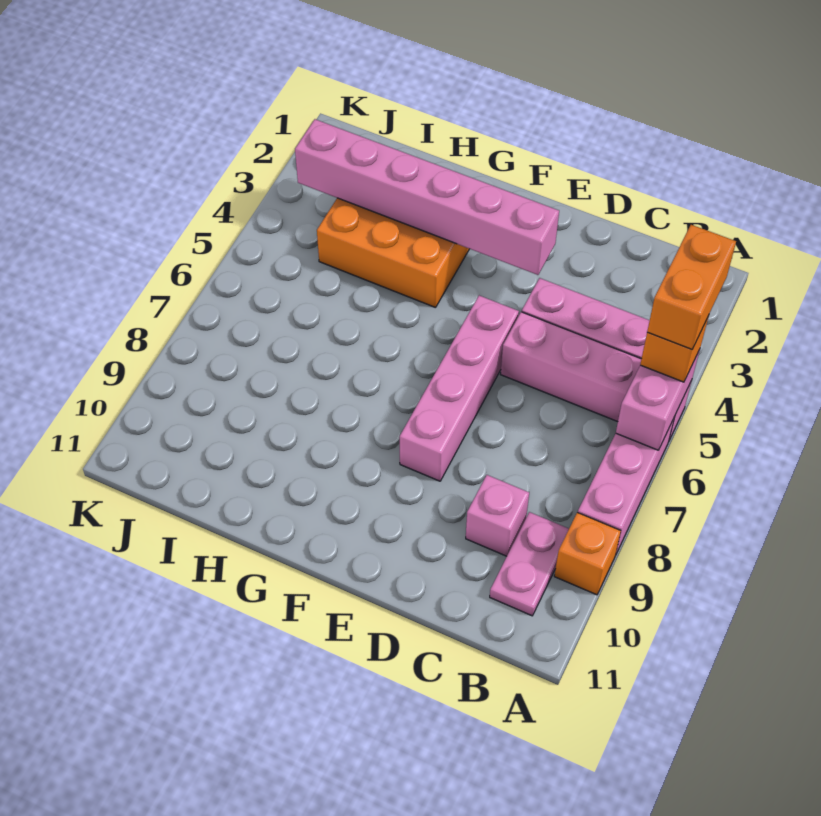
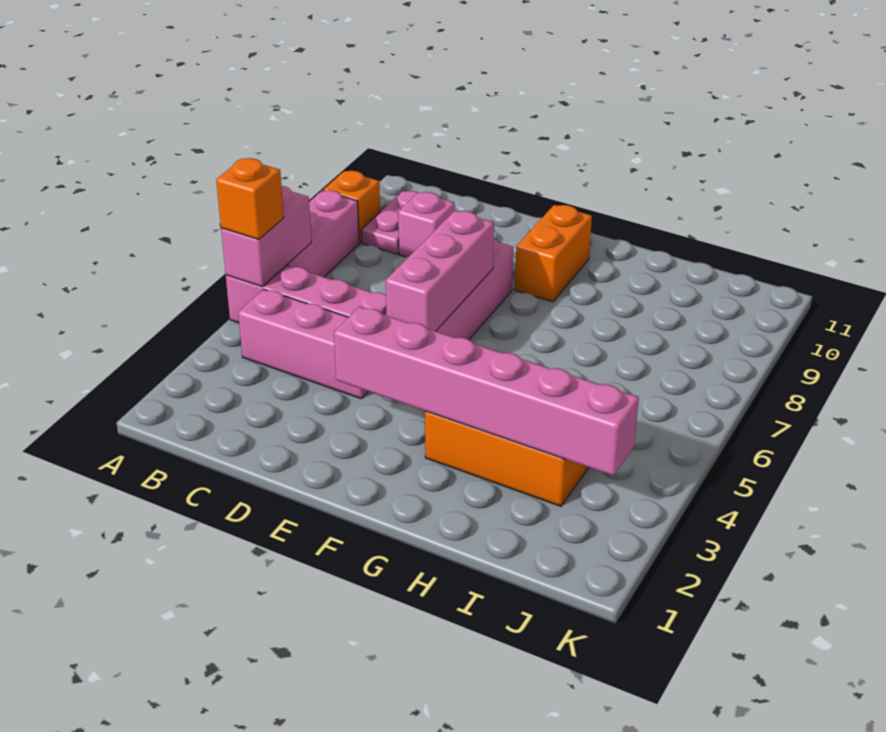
orange 1x2 brick [647,225,736,349] -> orange 1x2 brick moved to [515,205,592,302]
none -> pink 1x3 brick [386,211,494,331]

